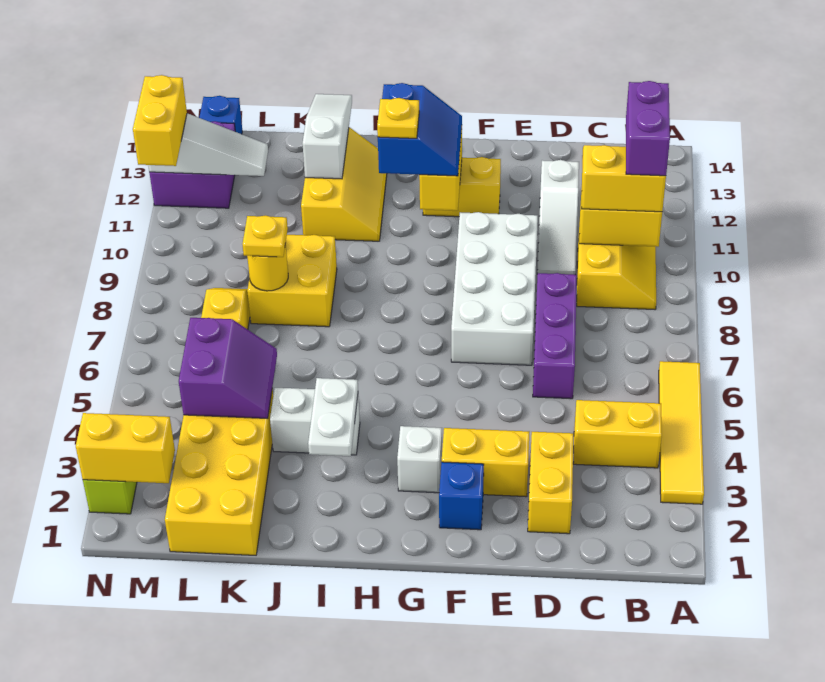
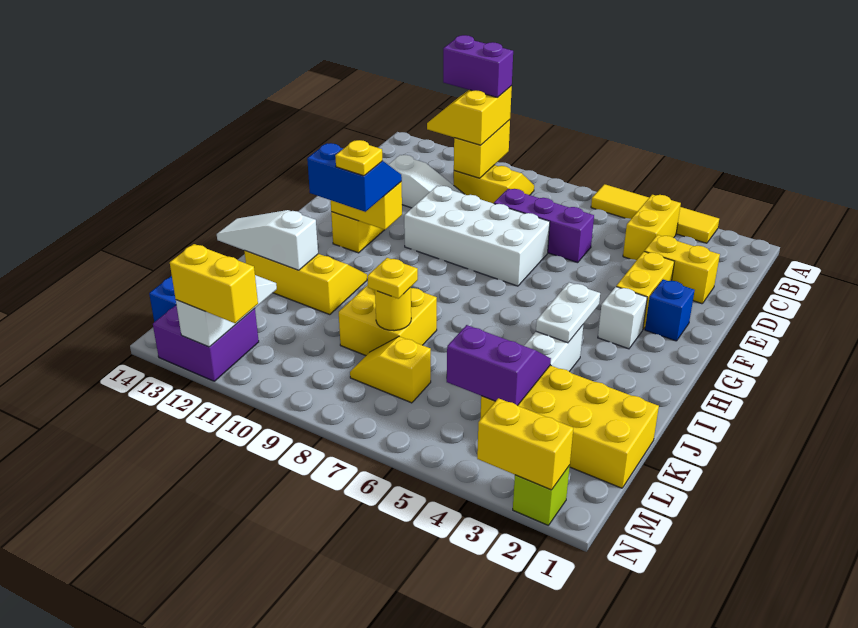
white 1x2 plate [308,378,358,456] -> white 1x2 plate turned to [536,283,600,343]
yellow 1x2 brick [76,413,175,483] -> yellow 1x2 brick turned to [477,398,573,490]

